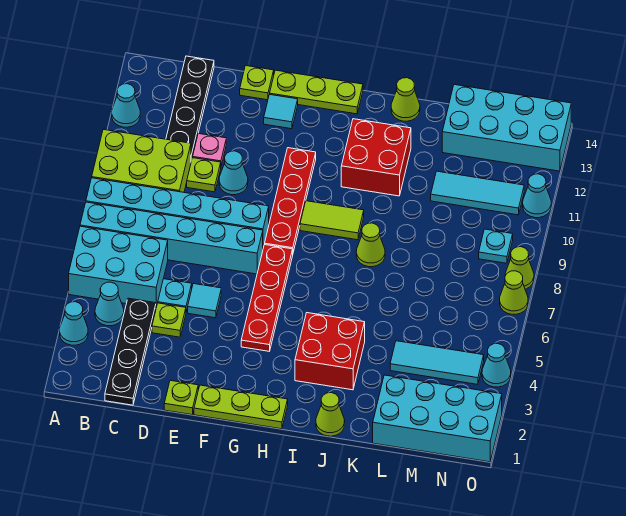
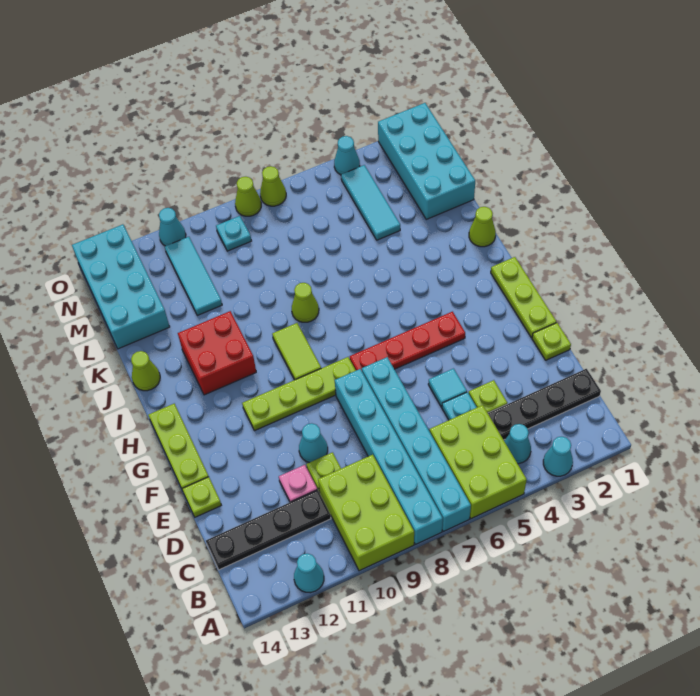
cyan 2x3 brick [69,226,168,307] -> lime 2x3 brick [430,405,527,519]
cyan 1x1 tile [264,95,298,129] -> none
red 1x4 plate [265,148,316,252] -> lime 1x4 plate [242,357,356,431]
red 2x2 brick [295,313,365,390] -> none

